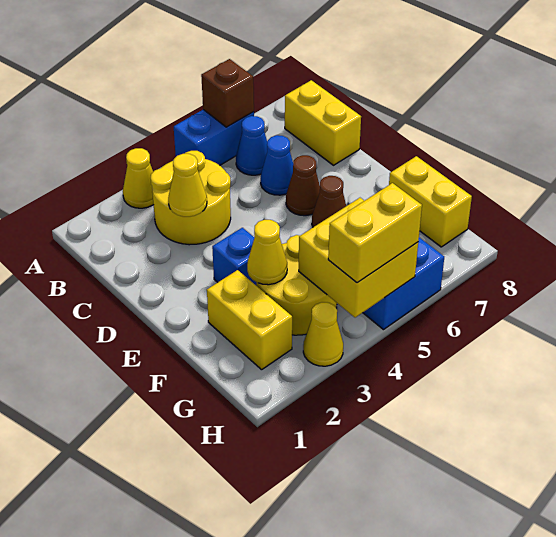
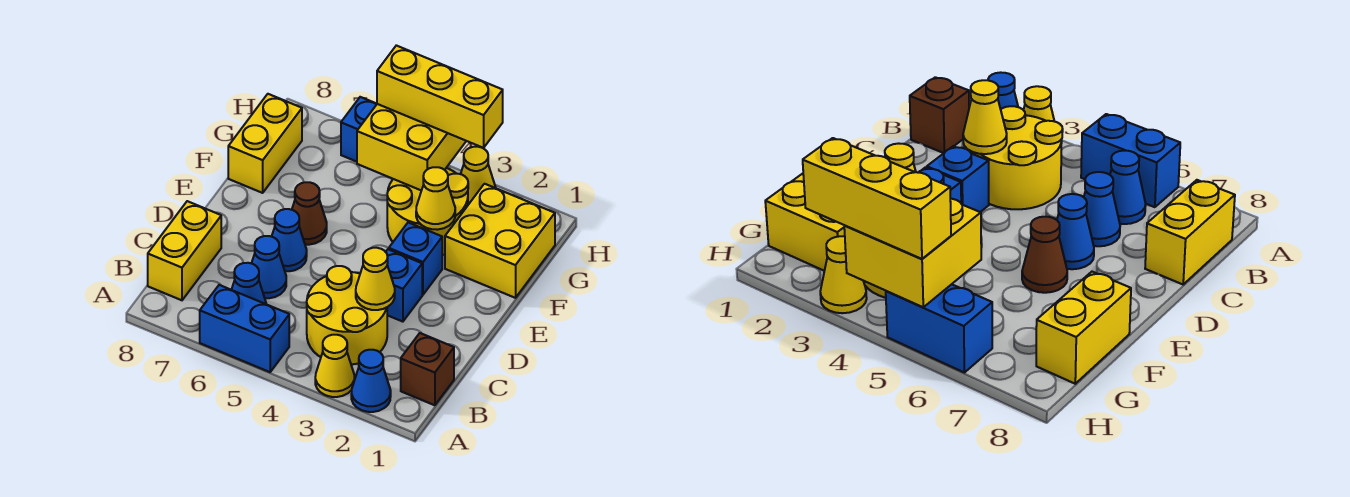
none -> blue 1x1 cone [351,350,391,412]
brown 1x1 brick [201,59,254,127] -> brown 1x1 brick moved to [401,333,454,405]
none -> blue 1x1 brick [386,249,422,322]
brown 1x1 cone [286,155,320,216] -> blue 1x1 cone [272,209,307,271]
yellow 1x2 brick [207,270,292,370] -> yellow 2x2 brick [445,184,555,298]
yellow 1x2 brick [328,183,422,283] -> yellow 1x3 brick [377,45,503,148]

